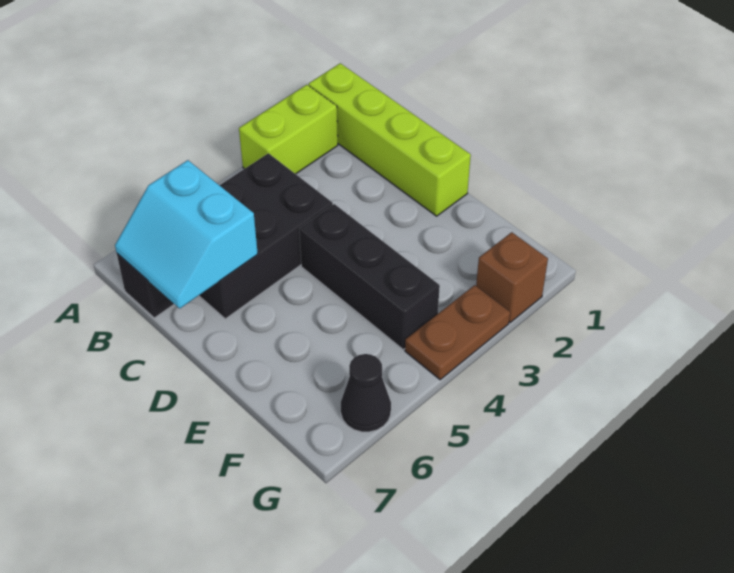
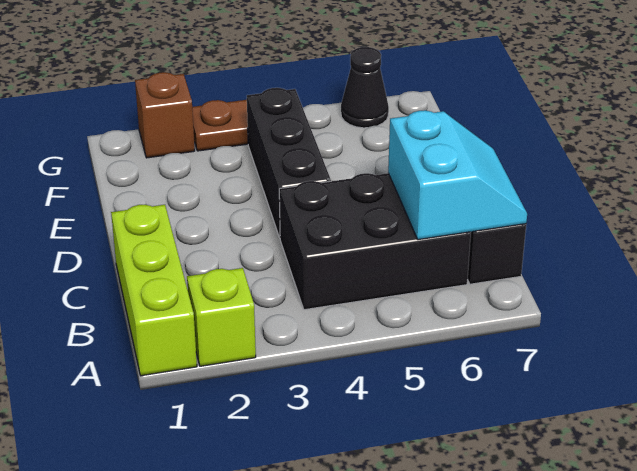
lime 1x4 brick [309,63,471,216] -> lime 1x3 brick [111,205,197,376]
lime 1x2 brick [239,85,338,174] -> lime 1x1 brick [187,268,256,366]

